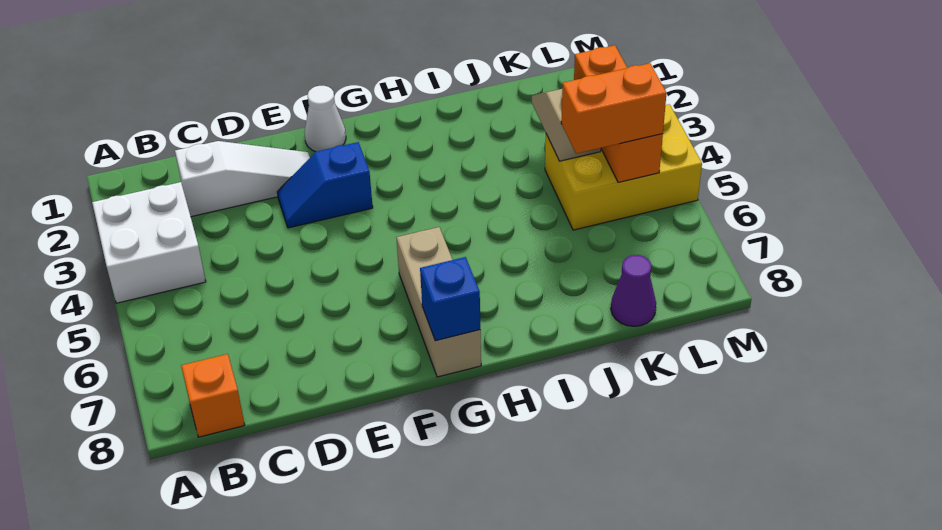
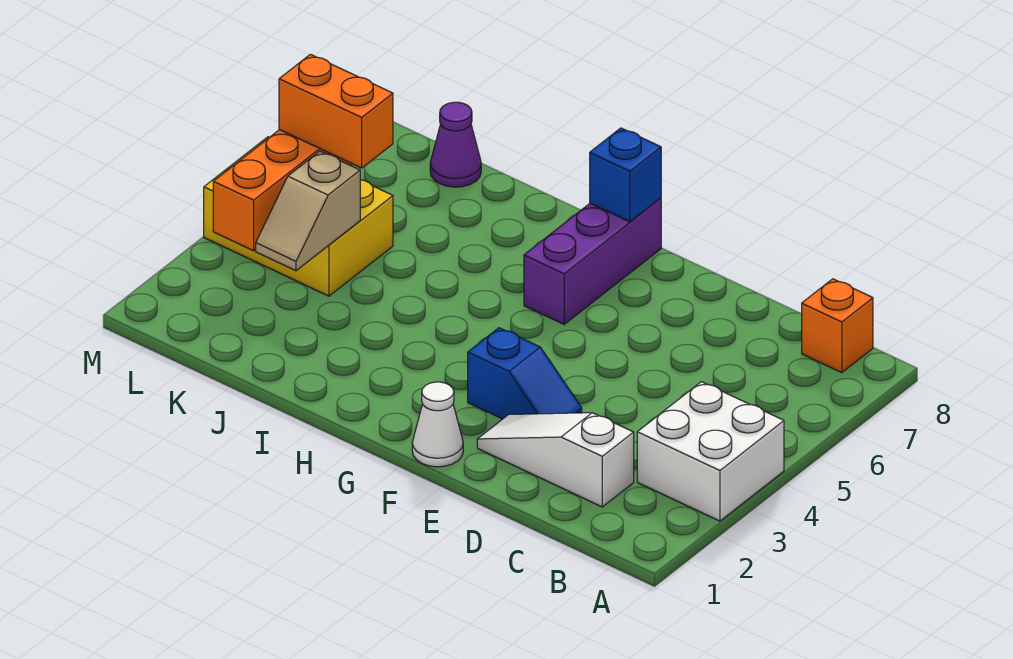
tan 1x3 brick [396,227,481,377] -> purple 1x3 brick [524,198,661,324]

